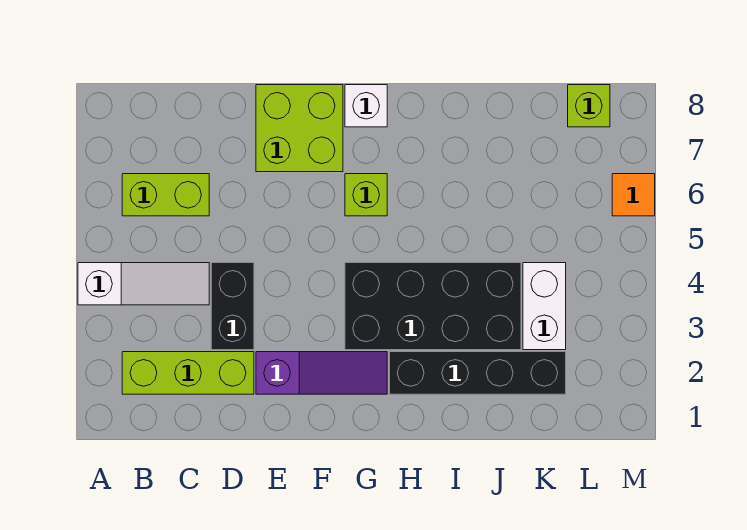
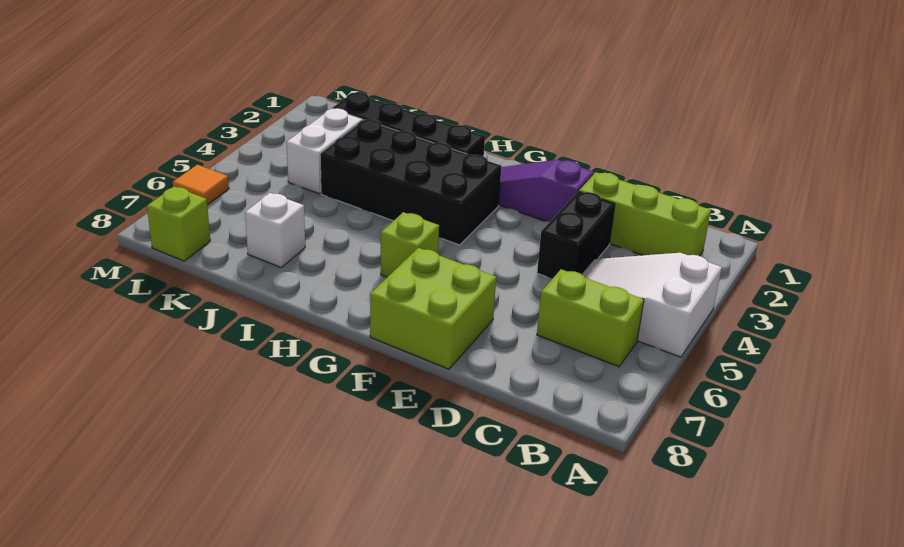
white 1x3 slope [78,263,209,305] -> white 2x3 slope [582,253,722,357]
white 1x1 brick [345,85,387,127] -> white 1x1 brick moved to [245,193,305,267]

